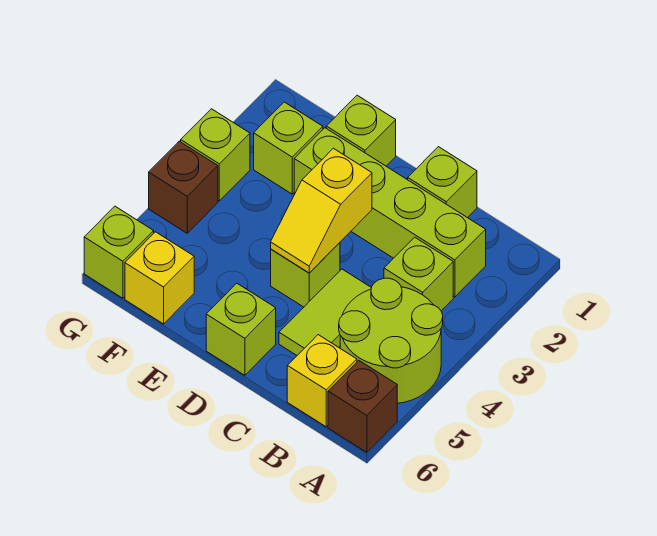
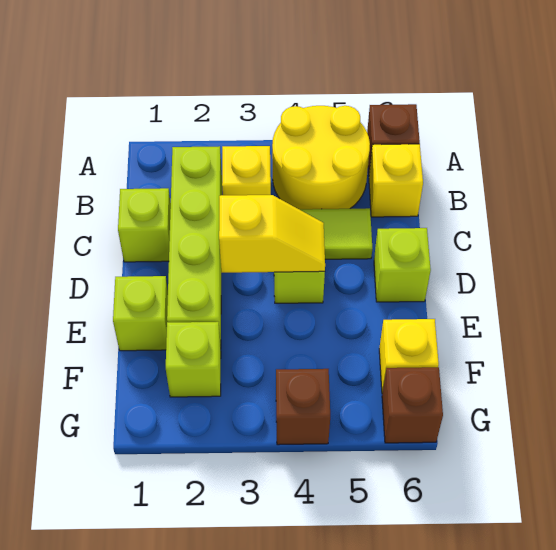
lime 2x2 round brick [339,278,443,403] -> yellow 2x2 round brick [272,106,370,209]
lime 1x1 brick [384,237,453,311] -> yellow 1x1 brick [222,146,271,195]
lime 1x1 brick [181,109,250,201] -> none
lime 1x1 brick [84,206,154,298] -> brown 1x1 brick [382,367,443,443]

